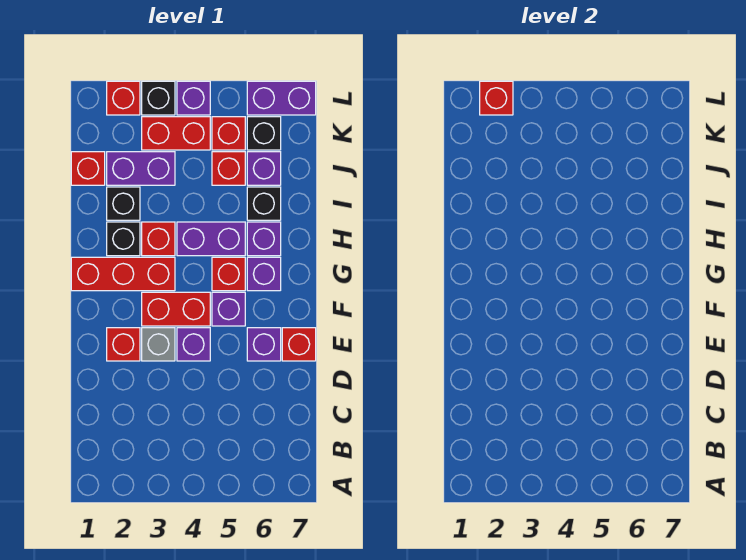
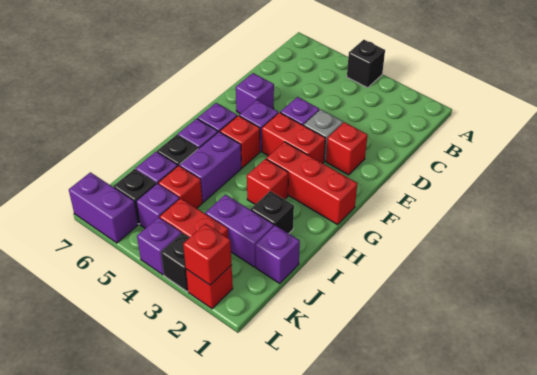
red 1x1 brick [282,328,316,361] -> none
black 1x1 brick [107,222,140,256] -> black 1x1 brick moved to [347,40,385,88]
purple 1x2 brick [177,222,245,256] -> purple 1x2 brick turned to [180,132,242,202]
red 1x1 brick [71,152,105,185] -> purple 1x1 brick [255,225,300,284]
red 1x1 brick [212,117,245,150] -> purple 1x1 brick [136,183,179,228]

